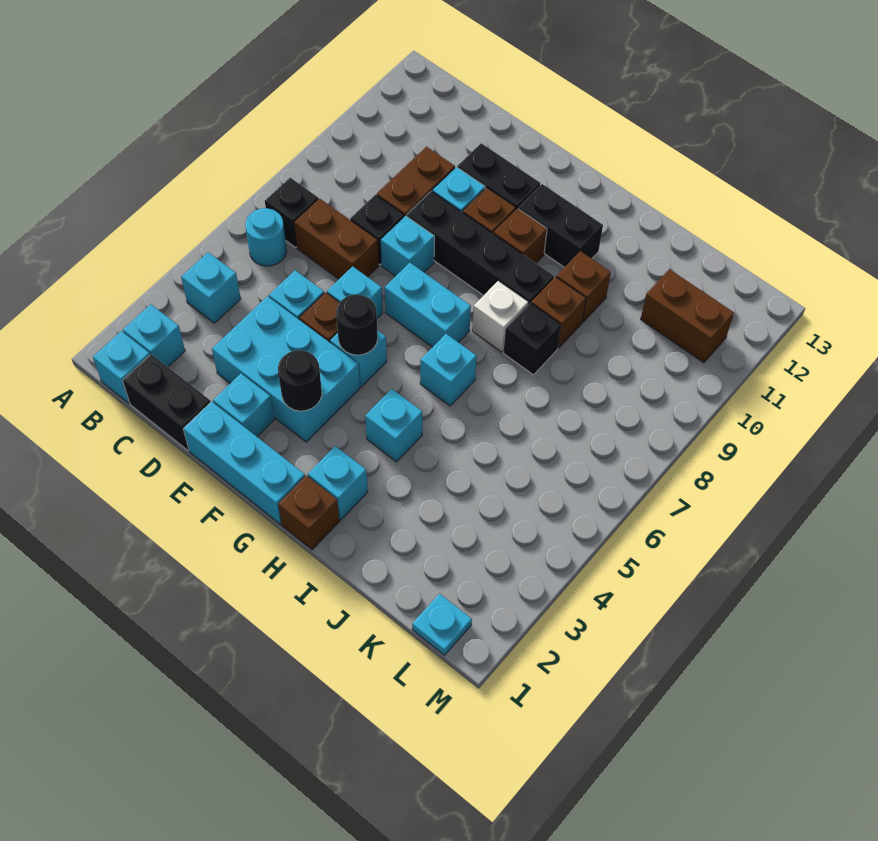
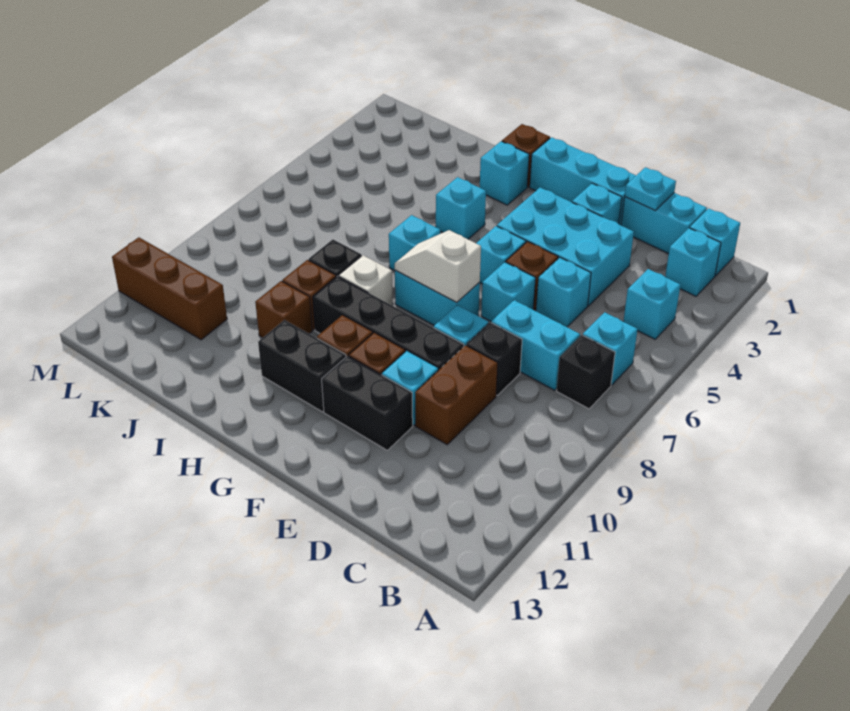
cyan 1x1 round brick [245,208,287,266] -> cyan 1x1 brick [583,312,638,385]
black 1x2 brick [123,354,210,450] -> cyan 1x2 brick [621,193,707,254]
brown 1x2 brick [294,198,379,279] -> cyan 1x2 brick [491,300,580,390]
black 1x1 round brick [278,350,322,411] -> none
black 1x1 round brick [336,295,378,355] -> none
none -> white 1x2 slope [395,230,481,303]
brown 1x2 brick [641,269,734,363] -> brown 1x3 brick [112,237,227,340]
cyan 1x1 plate [412,594,472,655] -> cyan 1x1 plate moved to [625,167,676,210]

